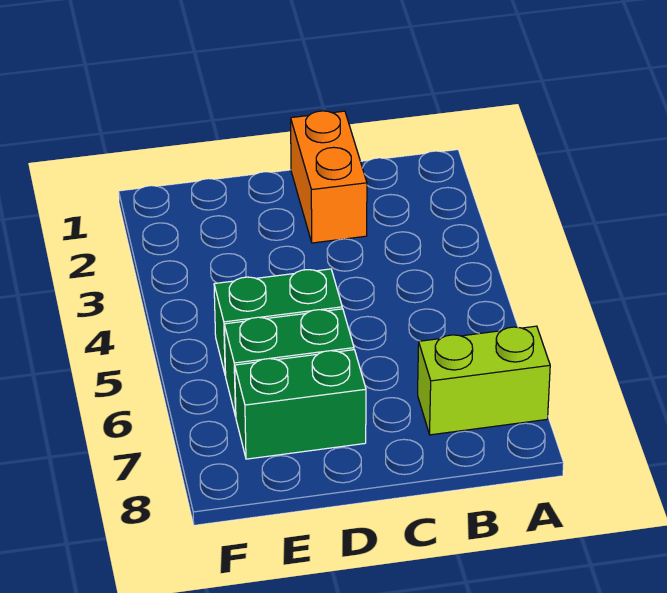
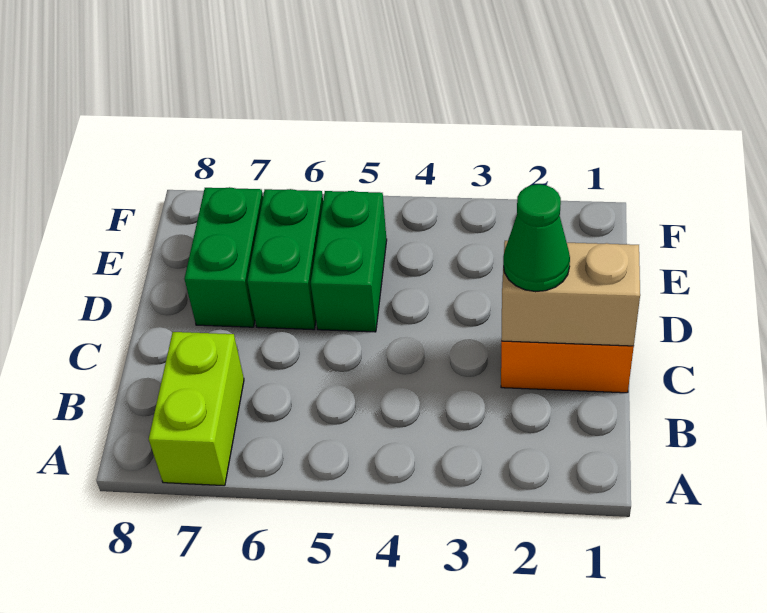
none -> tan 1x2 brick [501,241,640,346]
none -> green 1x1 cone [503,184,570,292]

